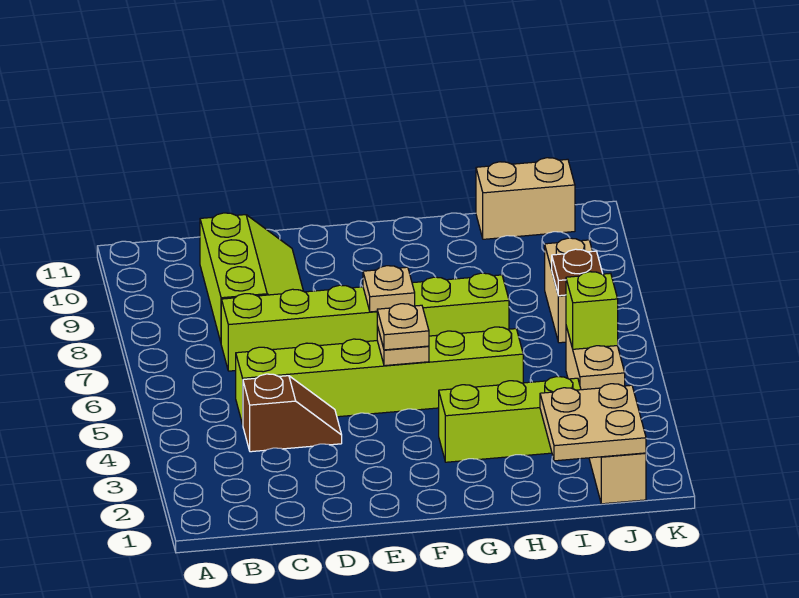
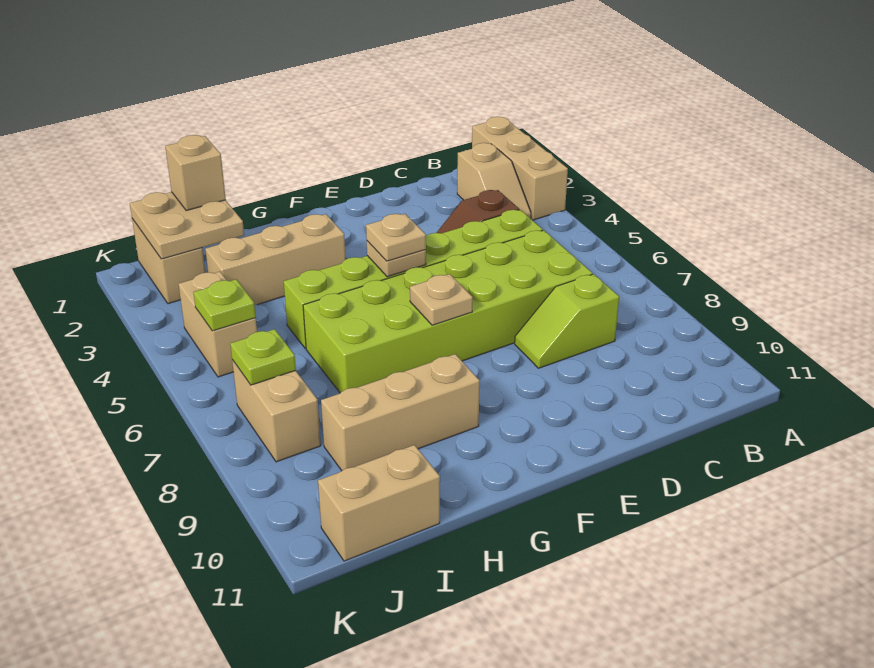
none -> tan 1x3 brick [472,117,568,220]
none -> tan 1x2 slope [457,143,531,219]
lime 1x6 brick [221,273,509,371] -> lime 2x6 brick [303,230,593,393]
lime 2x3 slope [200,213,303,342] -> lime 1x2 slope [515,274,619,368]
lime 1x3 brick [439,377,581,462] -> tan 1x3 brick [205,214,345,305]
none -> tan 1x3 brick [321,354,480,471]
none -> tan 1x1 brick [165,135,226,211]
lime 1x1 brick [566,272,618,349] -> lime 1x1 plate [193,279,256,331]
brown 1x1 plate [552,249,603,296] -> lime 1x1 plate [230,329,296,385]

